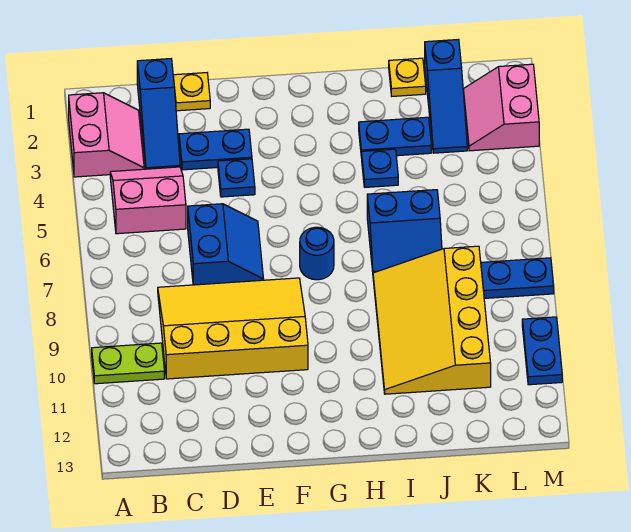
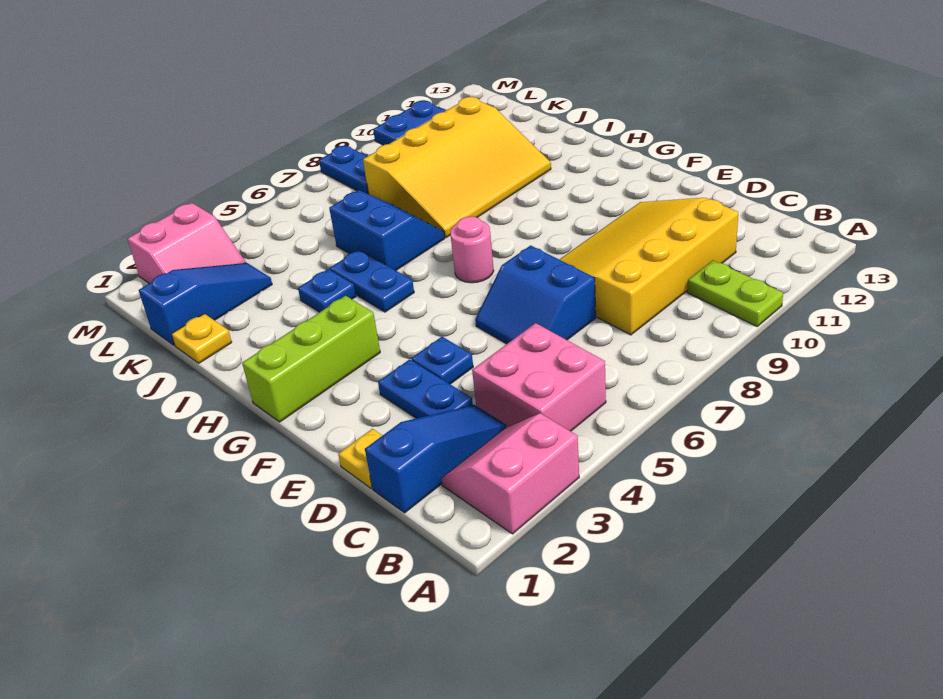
pink 2x2 slope [110,167,186,234] -> pink 2x2 brick [472,323,606,431]
yellow 3x4 slope [158,278,308,379] -> yellow 3x4 slope turned to [559,198,738,335]
blue 2x2 slope [188,204,264,285] -> blue 2x2 slope turned to [475,245,596,344]
none -> lime 1x3 brick [242,296,380,422]
blue 1x1 round brick [300,227,334,280] -> pink 1x1 round brick [450,216,494,283]
blue 1x2 plate [359,117,431,158] -> blue 1x2 plate moved to [330,250,414,312]

